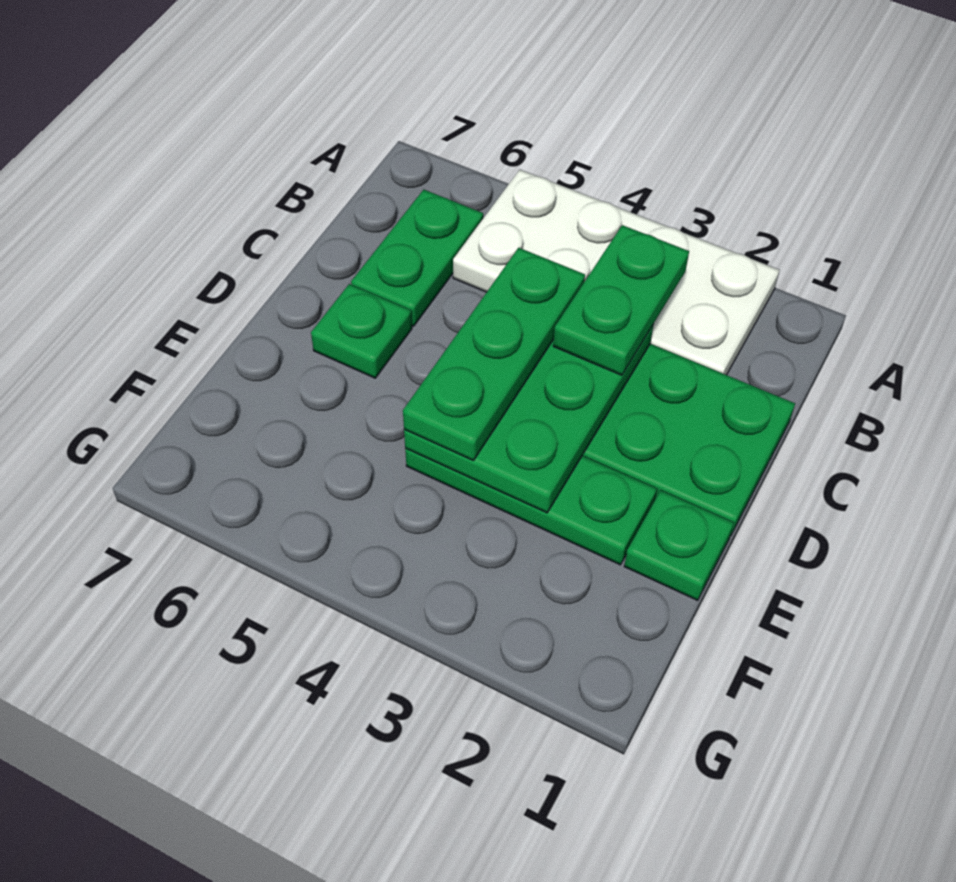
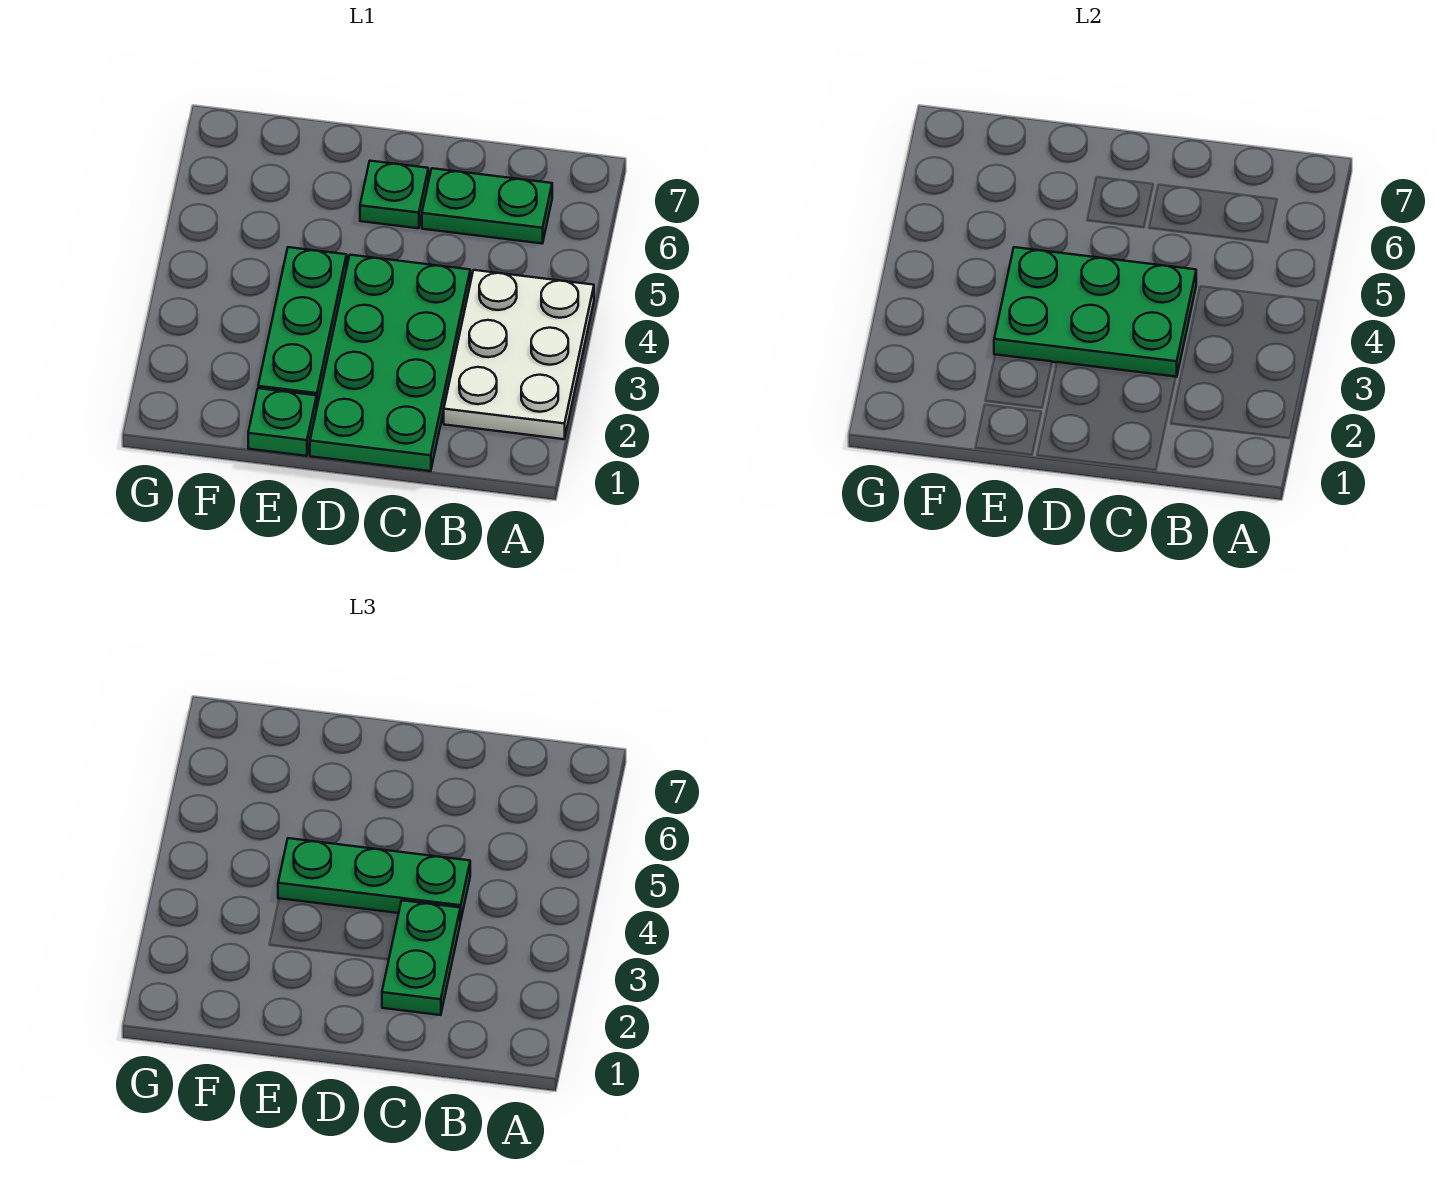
white 2x4 plate [453,170,780,375] -> white 2x3 plate [444,270,594,439]
green 1x2 plate [553,225,689,375] -> green 1x2 plate turned to [382,900,460,1015]

